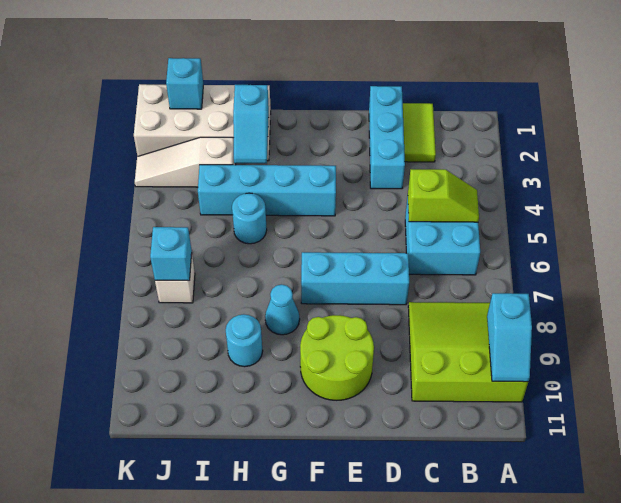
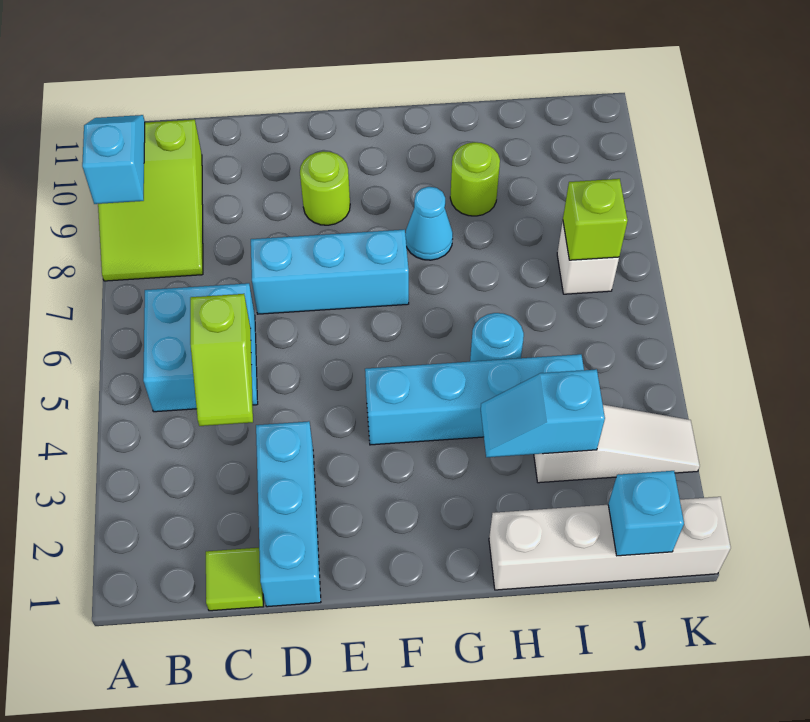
lime 3x3 slope [408,302,528,402] -> lime 2x3 slope [98,120,203,281]
lime 1x2 slope [408,169,479,222] -> lime 1x2 slope turned to [190,294,253,426]
lime 1x2 tile [403,103,436,162] -> lime 1x1 tile [206,548,263,611]
lime 2x2 round brick [300,315,374,400] -> lime 1x1 round brick [300,151,350,225]
white 2x4 brick [134,84,271,161] -> white 1x4 brick [489,497,731,590]
cyan 1x2 slope [233,85,269,164] -> cyan 1x2 slope turned to [481,369,605,457]
cyan 1x1 round brick [226,314,263,367] -> lime 1x1 round brick [450,142,500,216]
cyan 1x1 brick [150,227,192,281] -> lime 1x1 brick [563,179,628,260]

